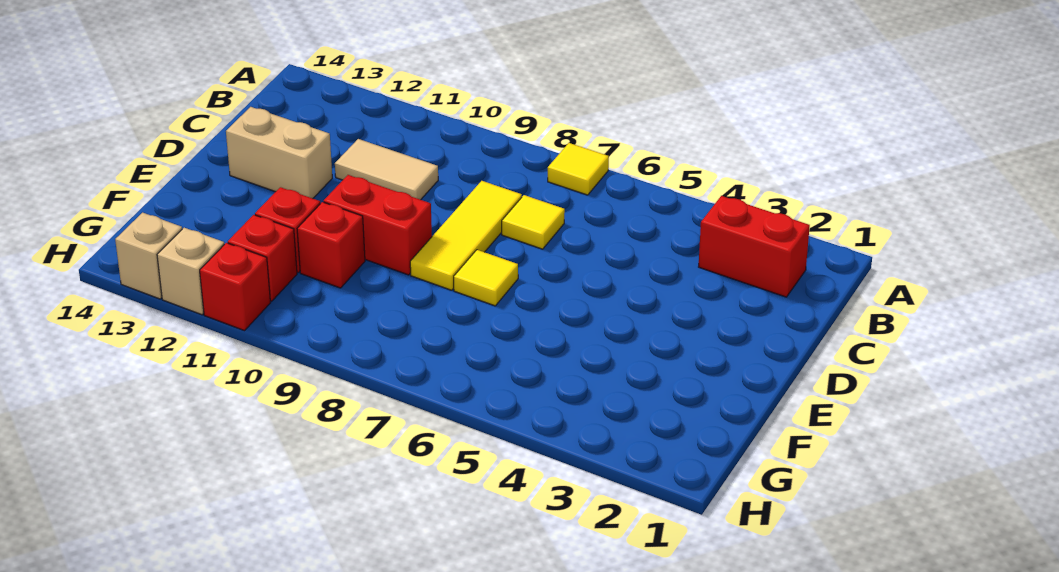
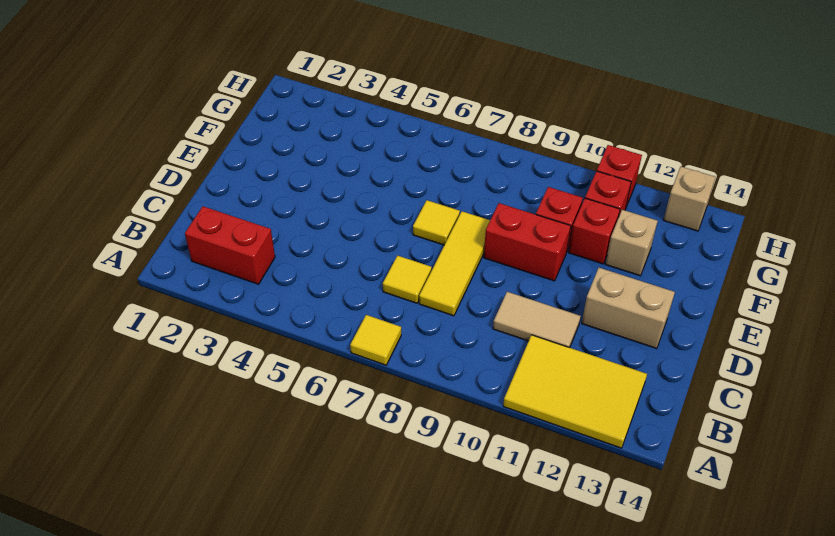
none -> yellow 2x3 tile [503,335,647,448]
tan 1x1 brick [157,228,224,315] -> tan 1x1 brick moved to [605,210,658,276]

